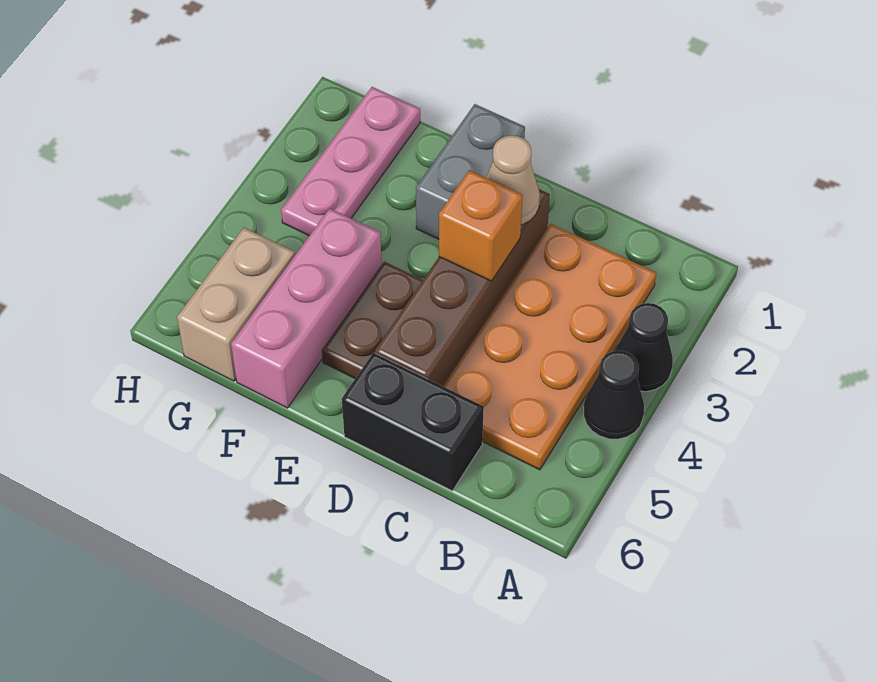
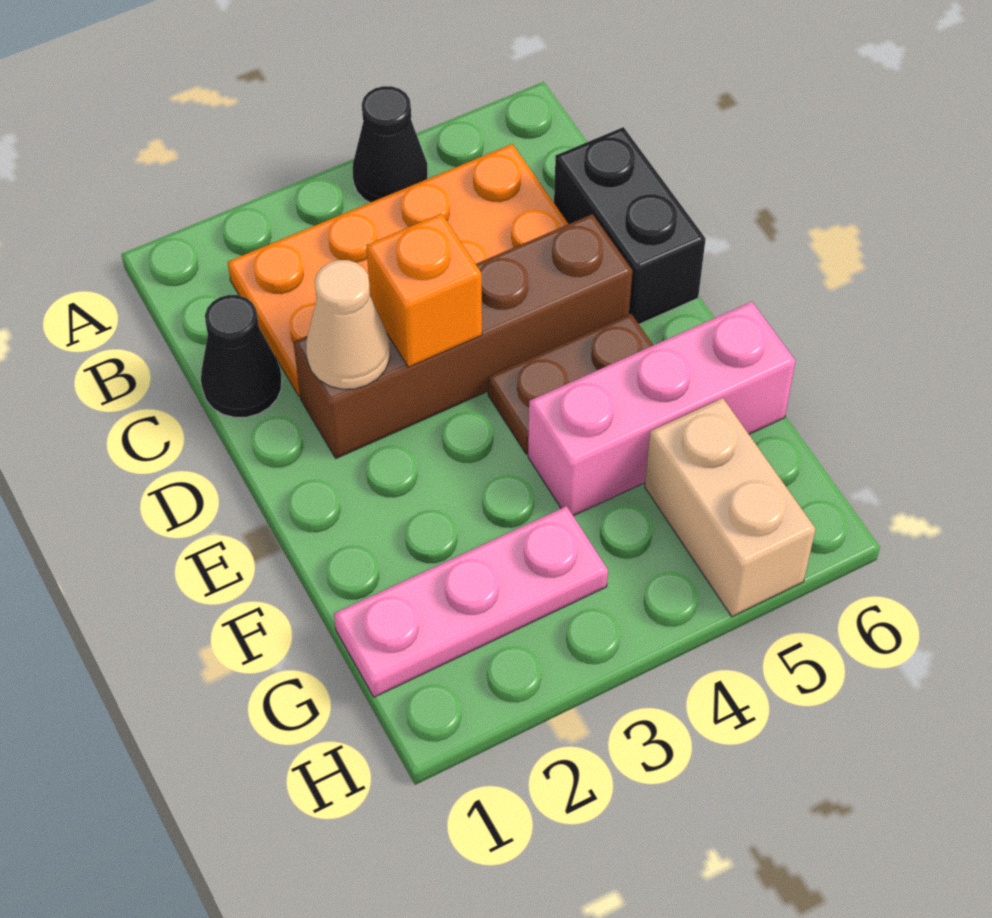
black 1x1 cone [615,303,673,392] -> black 1x1 cone moved to [201,295,282,417]
grey 1x2 brick [416,104,525,239] -> none
tan 1x2 brick [177,228,295,381] -> tan 1x2 brick turned to [645,398,816,617]

